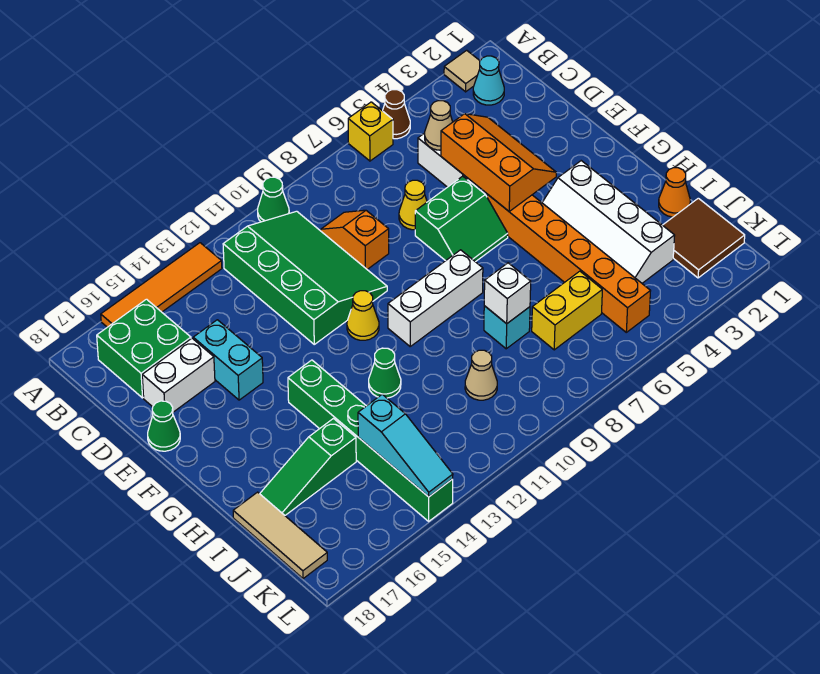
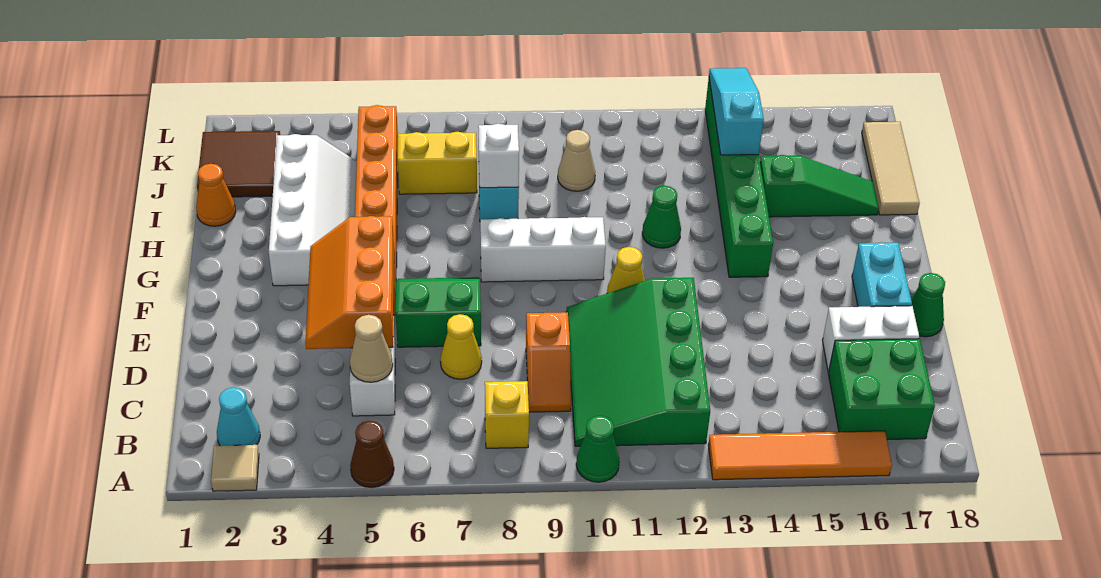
yellow 1x1 brick [348,102,393,161] -> yellow 1x1 brick moved to [485,381,529,448]
cyan 1x2 brick [193,320,263,400] -> cyan 1x2 brick moved to [852,242,912,307]

